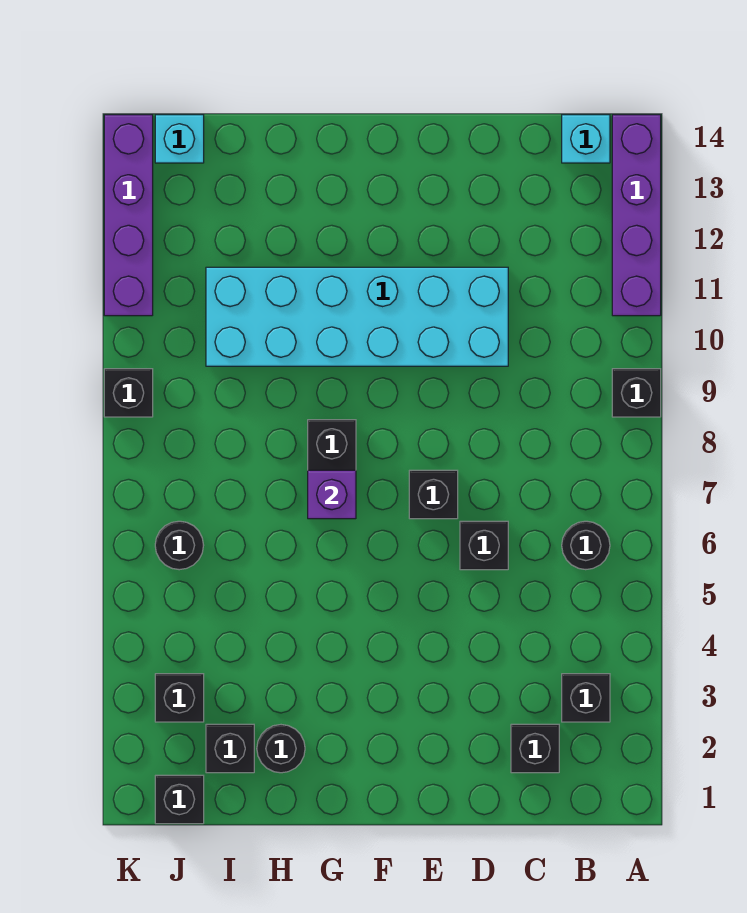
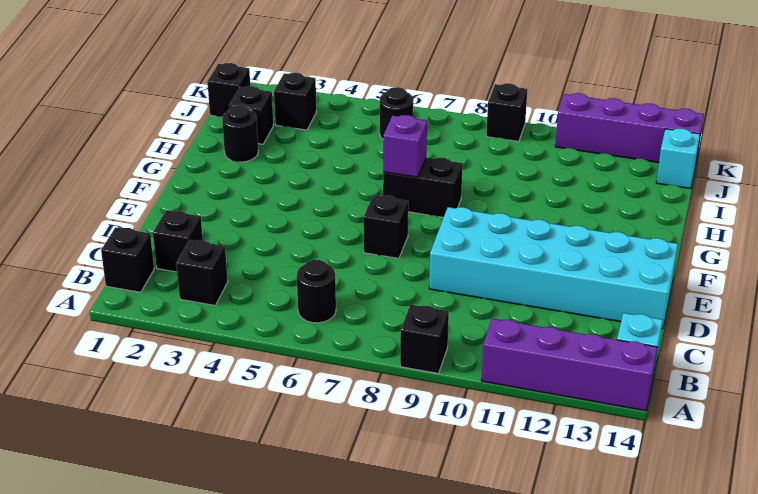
black 1x1 brick [460,521,508,570] -> black 1x1 brick moved to [101,227,154,292]
cyan 2x6 brick [206,267,508,366] -> cyan 2x6 brick turned to [429,207,678,329]

